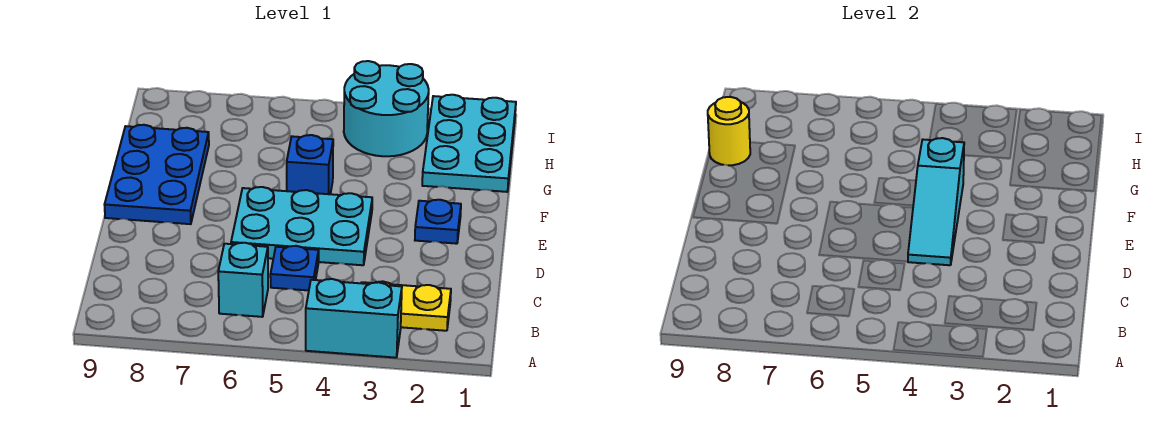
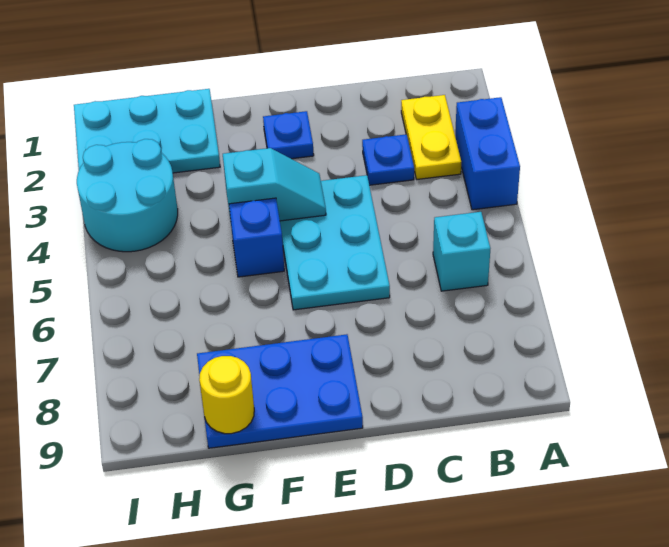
cyan 1x2 brick [306,279,402,358] -> blue 1x2 brick [455,97,520,210]
blue 1x1 plate [270,246,319,290] -> blue 1x1 plate moved to [362,134,414,185]
cyan 1x3 slope [908,138,964,265] -> cyan 1x2 slope [223,148,326,221]

